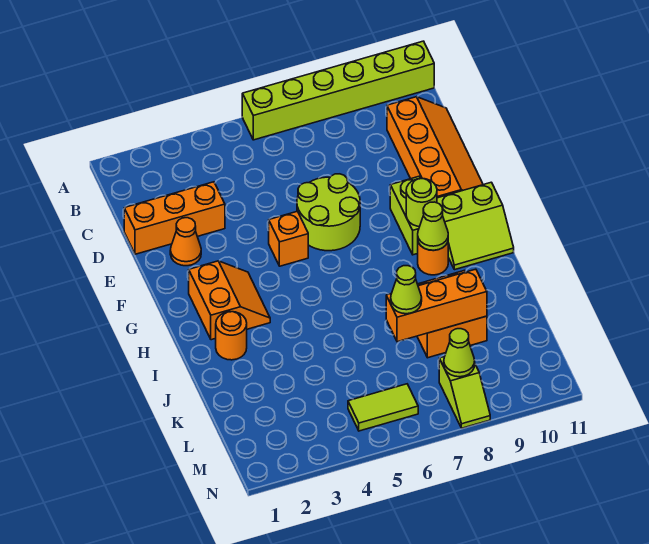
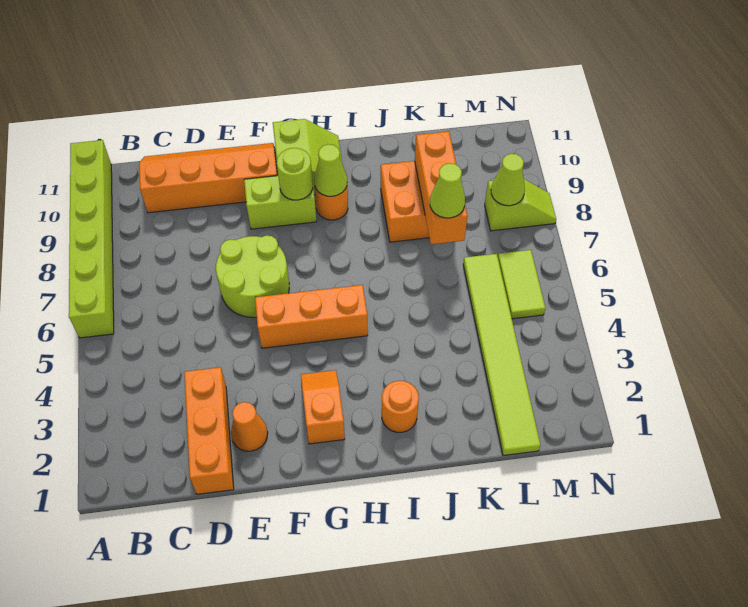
orange 1x1 brick [269,211,308,266] -> orange 1x3 brick [255,285,368,348]
orange 2x2 slope [189,261,270,340] -> orange 1x2 slope [301,370,345,444]
none -> lime 1x6 tile [463,254,540,456]

